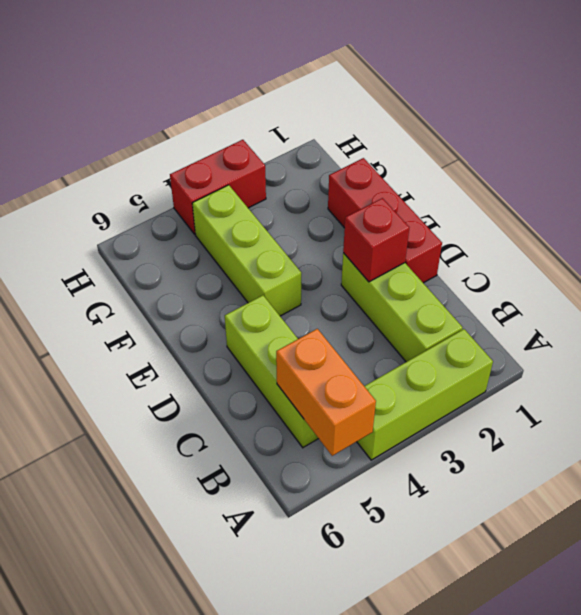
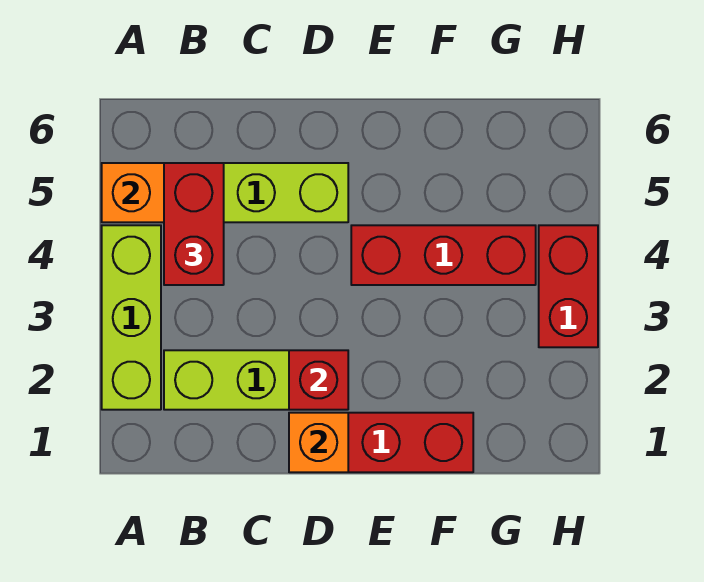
none -> red 1x2 brick [164,163,224,285]
none -> orange 1x1 brick [289,413,348,472]
lime 1x3 brick [192,185,301,316] -> red 1x3 brick [351,225,536,285]

